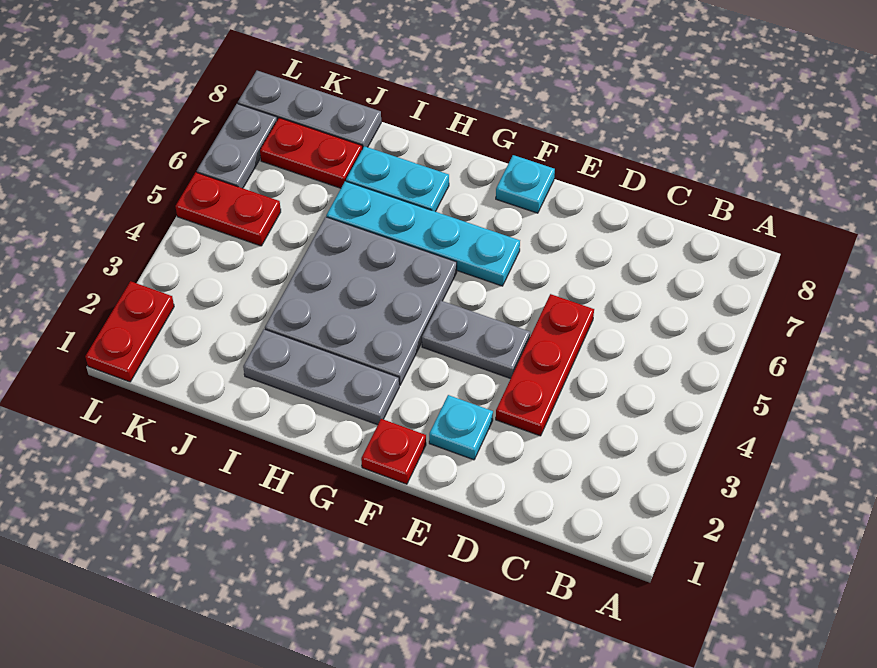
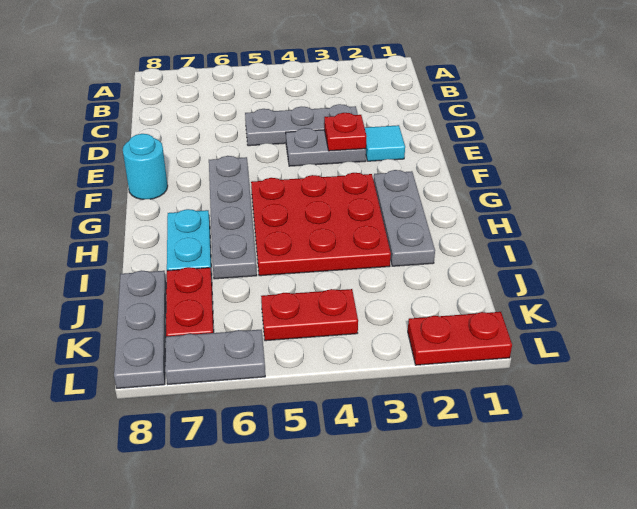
red 1x3 plate [496,294,594,436] -> grey 1x3 plate [245,104,358,146]
cyan 1x1 plate [429,395,493,460] -> cyan 1x1 tile [365,125,405,161]
grey 1x2 plate [422,300,530,379] -> grey 1x2 plate turned to [286,128,366,166]
red 1x1 plate [361,419,426,484] -> red 1x1 plate moved to [324,113,367,151]
cyan 1x4 plate [326,181,520,286] -> grey 1x4 plate [209,156,257,279]
cyan 1x1 plate [496,155,555,213] -> cyan 1x1 round brick [123,134,168,199]
grey 3x3 plate [265,217,457,385] -> red 3x3 plate [251,173,391,276]
red 1x2 plate [175,172,281,246] -> red 1x2 plate turned to [261,289,358,341]

